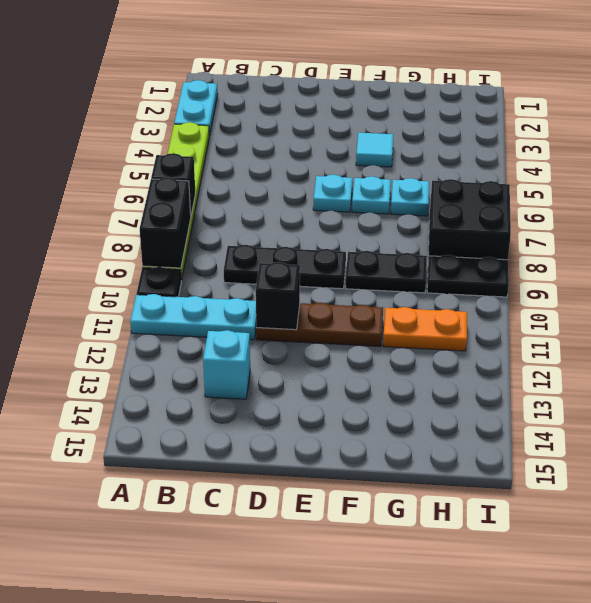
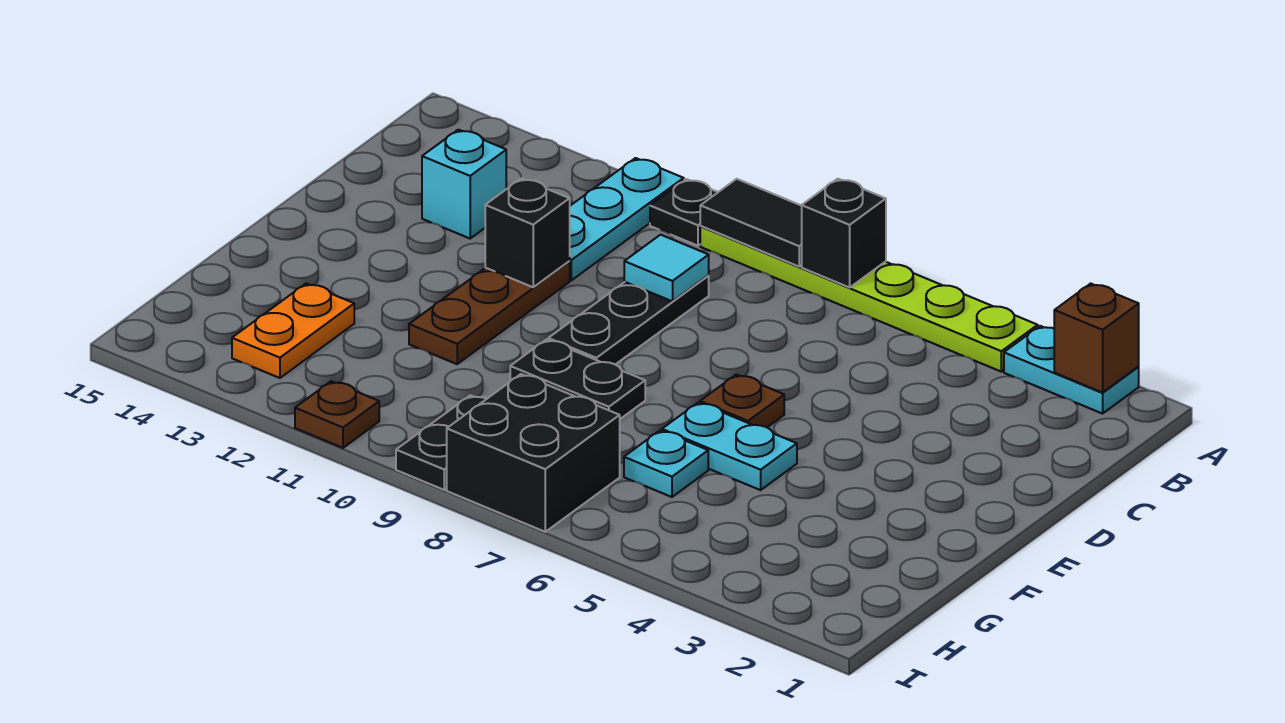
none -> brown 1x1 brick [1054,284,1139,392]
black 1x2 brick [140,178,191,268] -> black 1x2 tile [700,179,802,266]
cyan 1x1 plate [313,175,352,212] -> brown 1x1 plate [700,375,784,427]
cyan 1x1 tile [356,133,393,167] -> cyan 1x1 tile moved to [624,235,709,301]
cyan 1x1 plate [352,176,391,214] -> cyan 1x2 plate [662,402,797,490]
black 1x2 plate [346,251,427,293] -> black 1x2 plate turned to [510,340,645,419]
orange 1x2 plate [383,307,467,351] -> orange 1x2 plate moved to [232,283,354,378]
none -> brown 1x1 plate [295,381,379,448]

